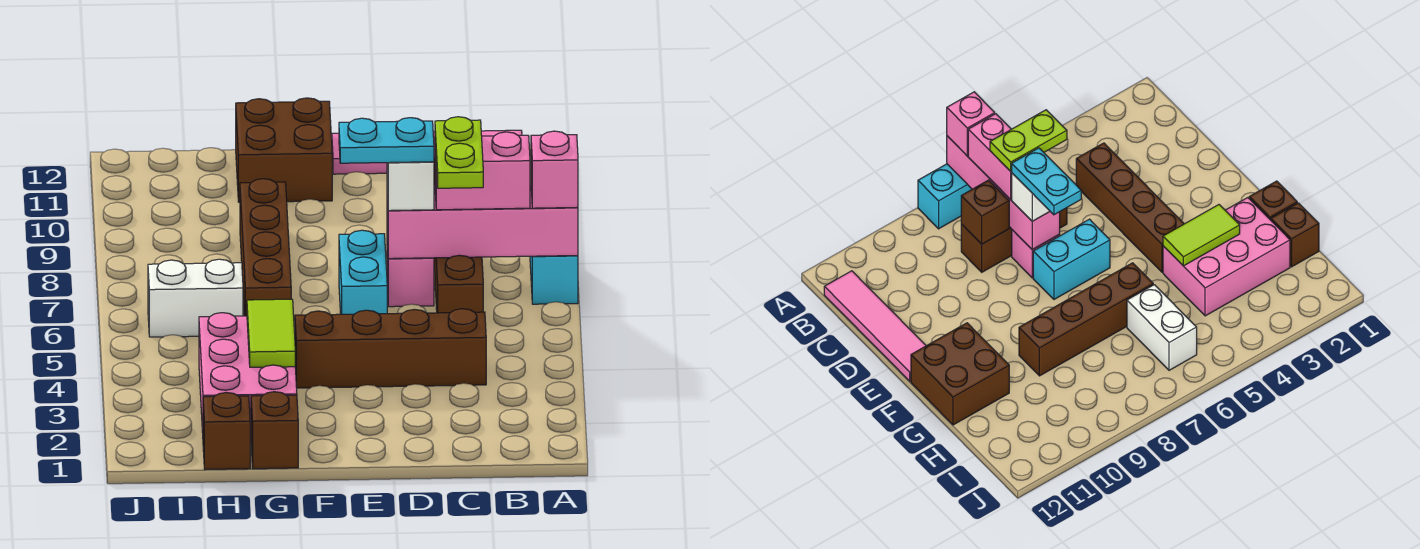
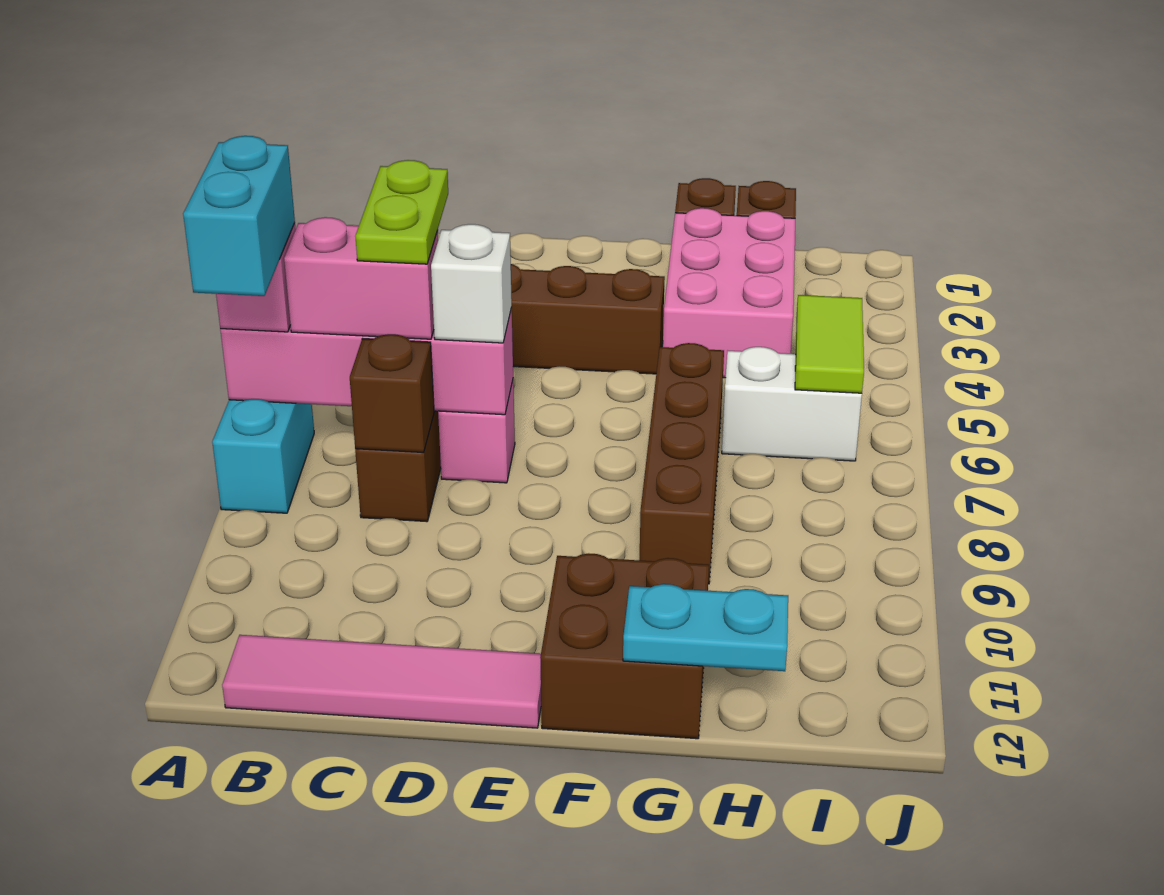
cyan 1x2 plate [339,118,434,163] -> cyan 1x2 plate moved to [623,584,788,671]
cyan 1x2 brick [339,230,387,314] -> cyan 1x2 brick moved to [183,136,295,296]
lime 1x2 tile [247,299,295,367] -> lime 1x2 tile moved to [795,295,864,393]

